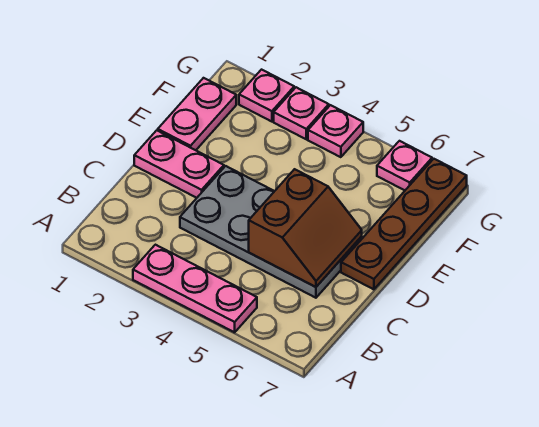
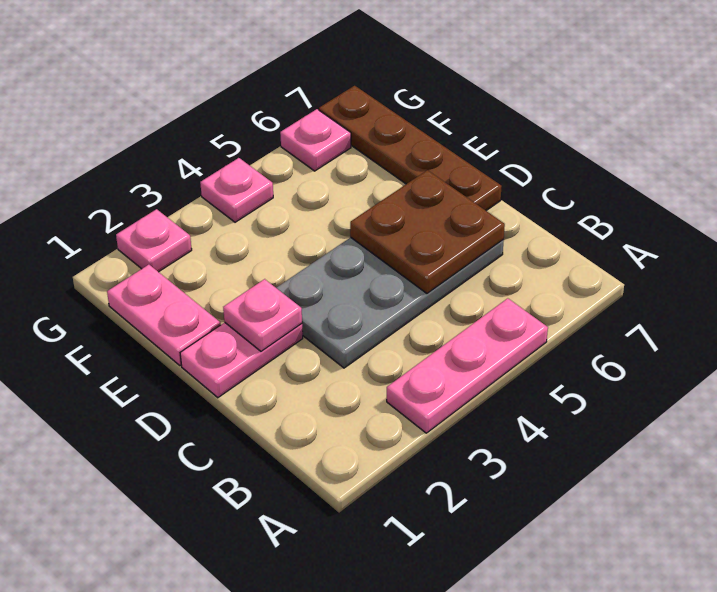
brown 2x2 slope [249,169,362,287] -> brown 2x2 plate [350,170,505,293]
pink 1x1 plate [274,87,329,139] -> pink 1x1 plate moved to [223,279,302,351]

